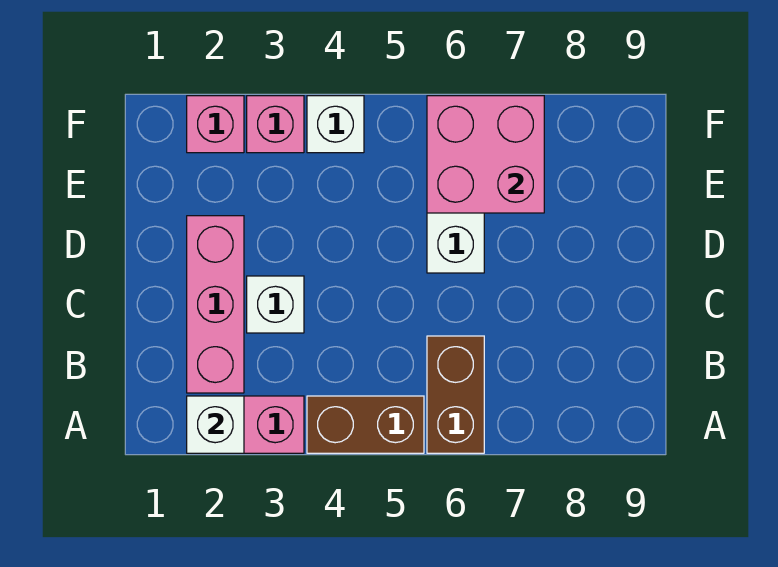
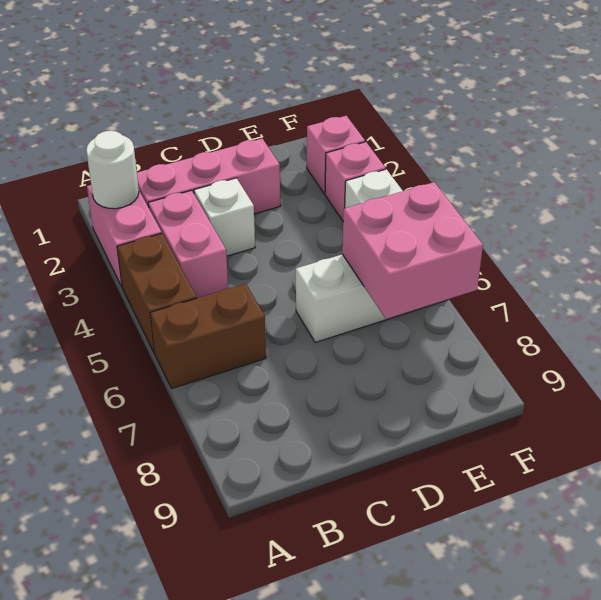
white 1x1 brick [187,396,244,453] -> white 1x1 round brick [86,131,139,209]
none -> pink 1x2 brick [148,190,228,298]

